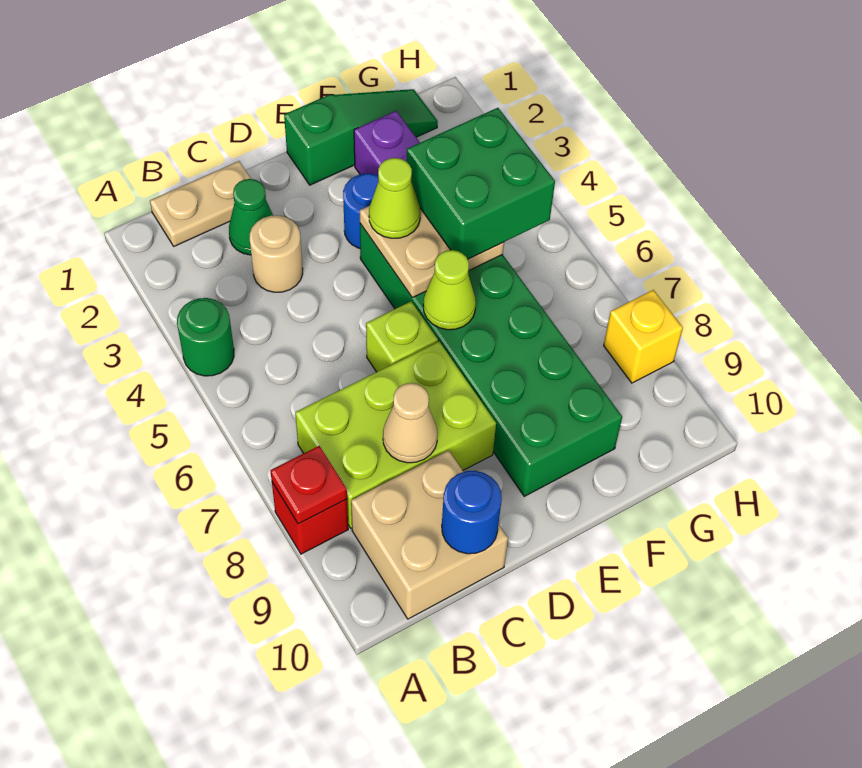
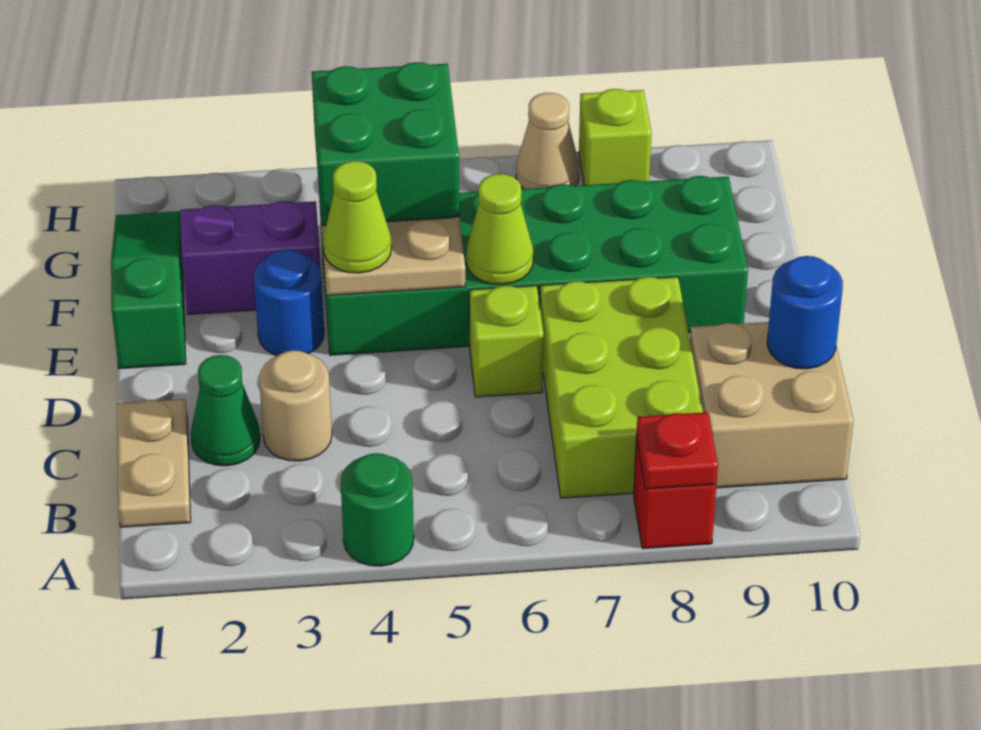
tan 1x1 cone [383,383,438,463] -> tan 1x1 cone moved to [516,93,579,189]
yellow 1x1 brick [604,290,683,383] -> lime 1x1 brick [579,89,652,185]

